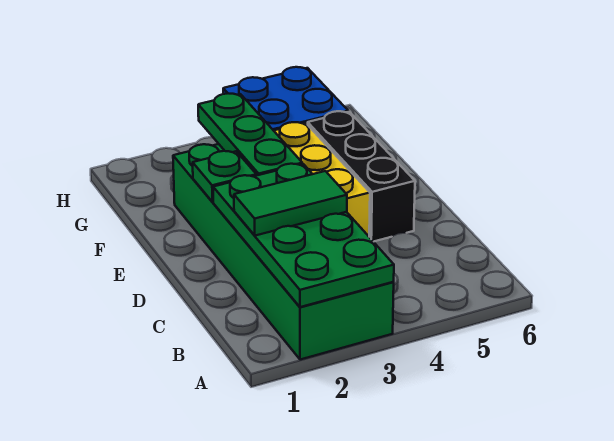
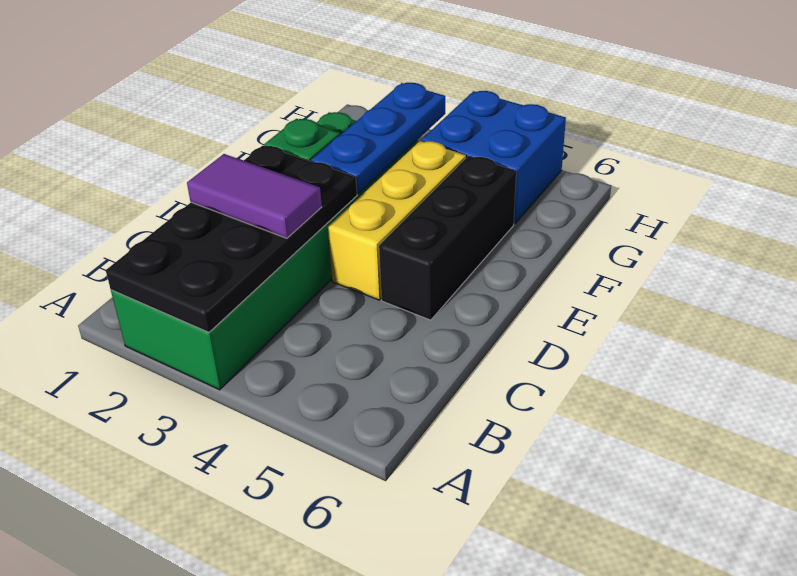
green 2x4 plate [213,164,394,307] -> black 2x4 plate [106,145,357,332]
green 1x2 tile [234,171,347,236] -> purple 1x2 tile [187,154,322,238]
green 1x3 plate [198,93,302,176] -> blue 1x3 plate [311,83,445,194]

